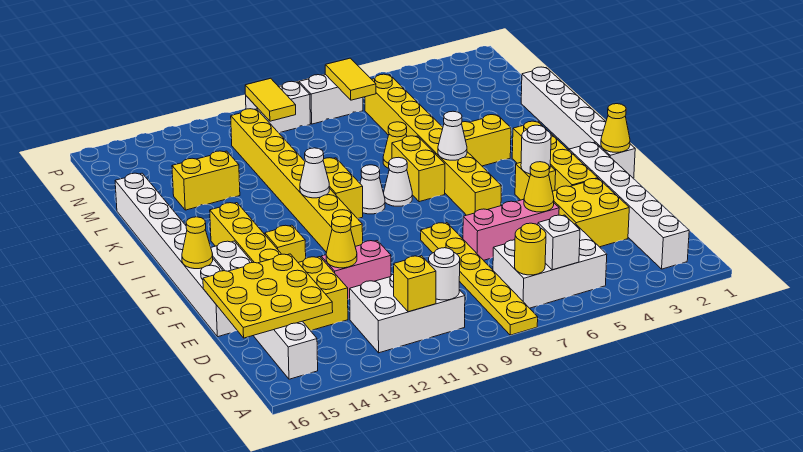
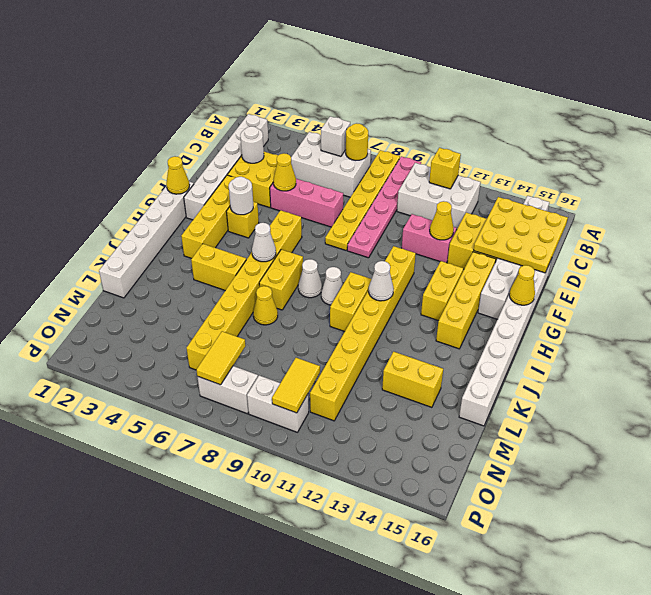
none -> pink 1x6 plate [347,156,421,258]
white 1x1 round brick [429,248,460,300] -> white 1x1 round brick moved to [240,126,264,163]
yellow 1x1 brick [265,225,306,262] -> yellow 1x2 brick [421,261,463,321]

